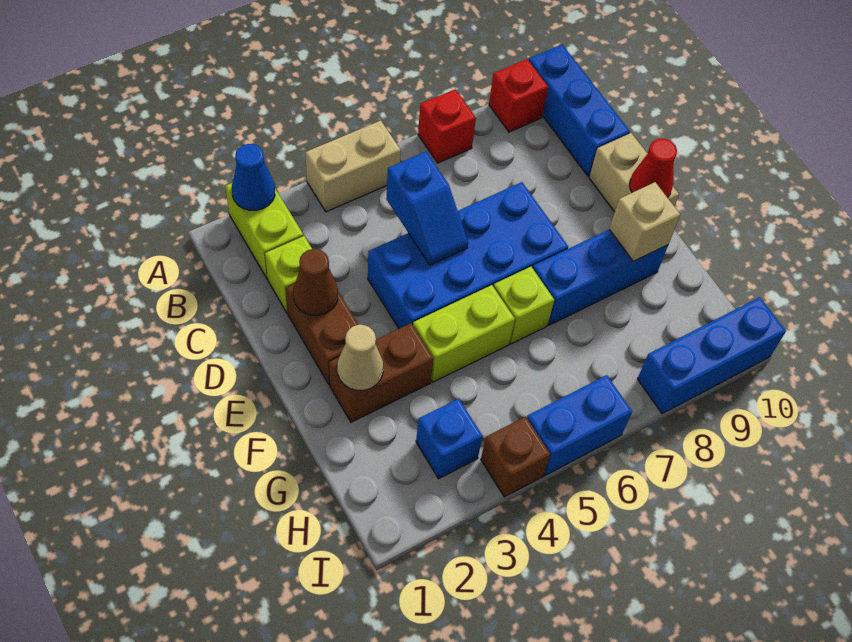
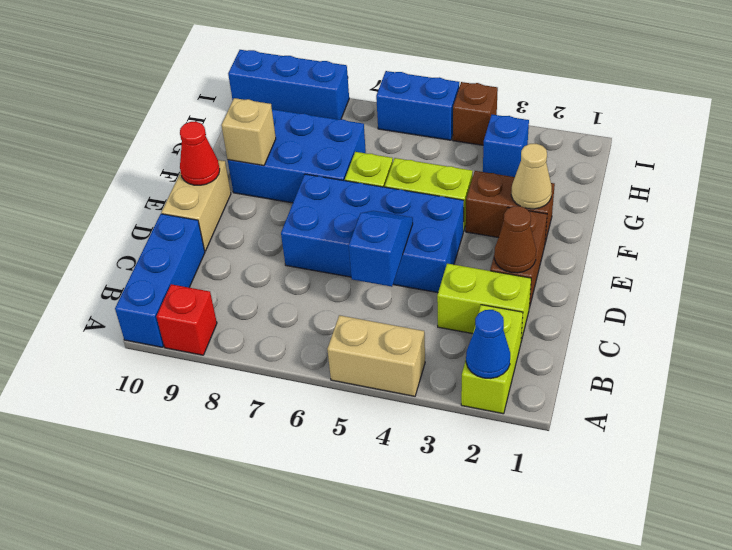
red 1x1 brick [418,89,476,163] -> none
lime 1x1 brick [265,236,312,314] -> lime 1x2 brick [437,264,531,341]
blue 1x3 brick [533,230,668,325] -> blue 2x3 brick [228,109,366,203]

